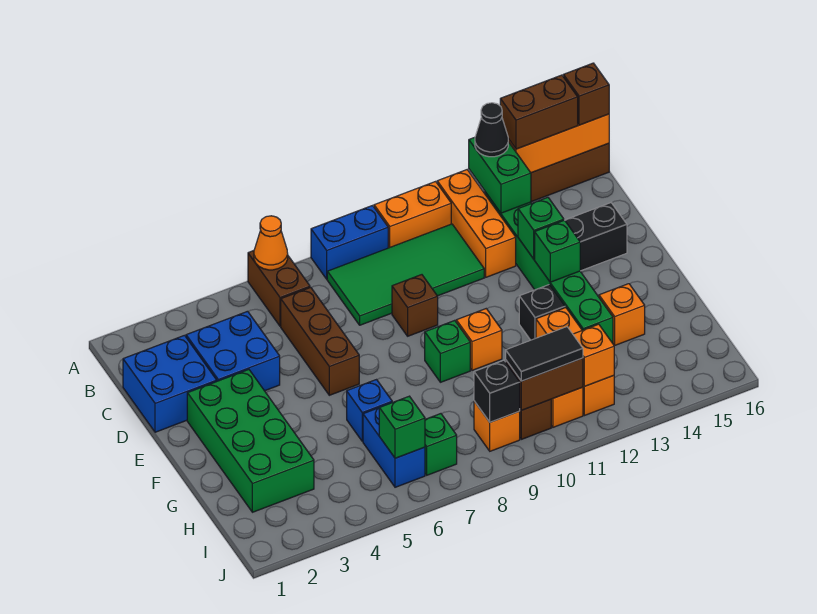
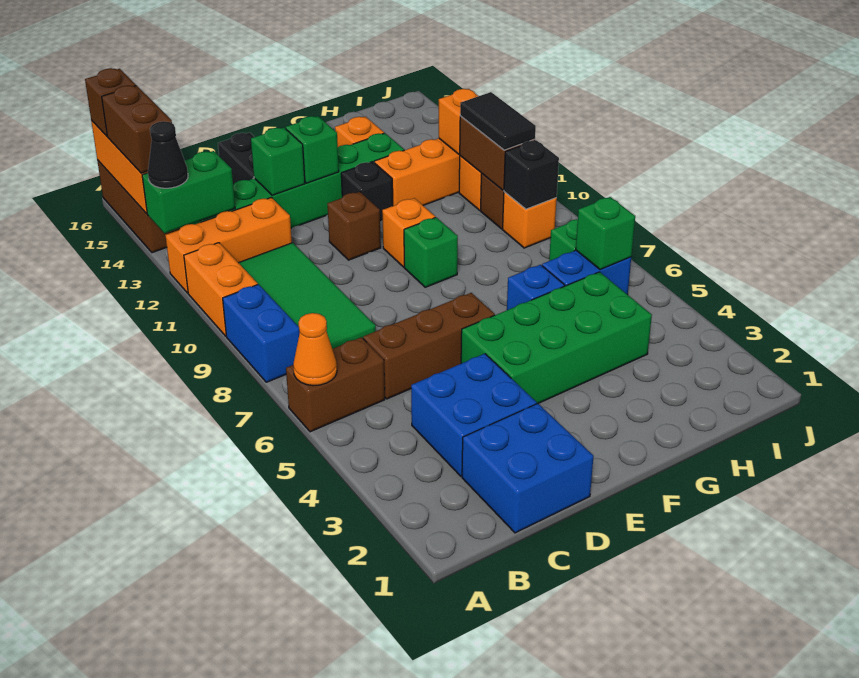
brown 1x1 brick [392,275,438,336] -> brown 1x1 brick moved to [328,192,381,260]
green 2x4 brick [187,369,314,512] -> green 2x4 brick moved to [461,272,652,404]

